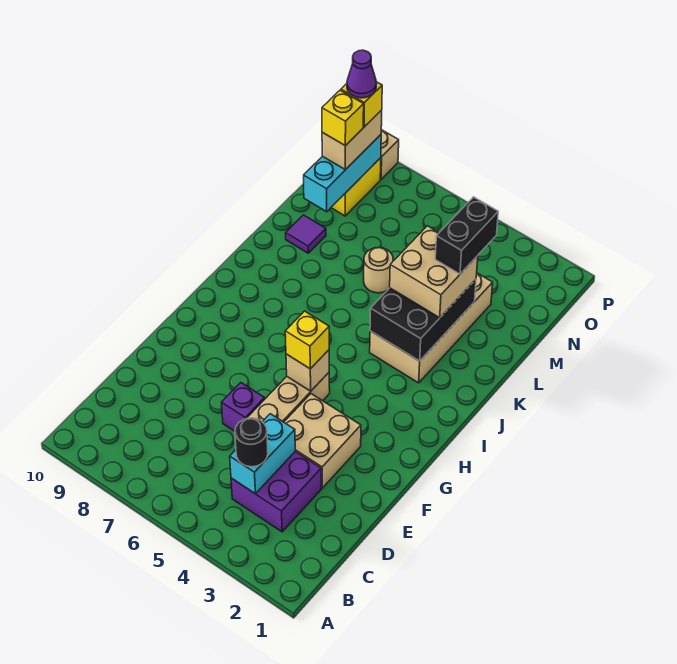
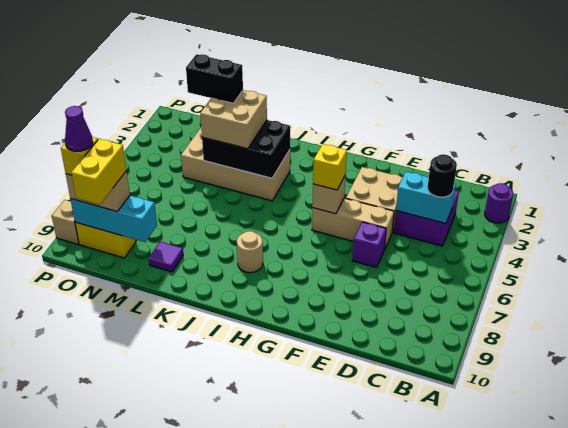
none -> purple 1x1 round brick [485,183,513,223]
tan 1x1 round brick [364,247,393,293] -> tan 1x1 round brick moved to [237,231,263,273]
yellow 1x1 brick [322,90,364,146] -> yellow 1x2 brick [71,139,126,205]

